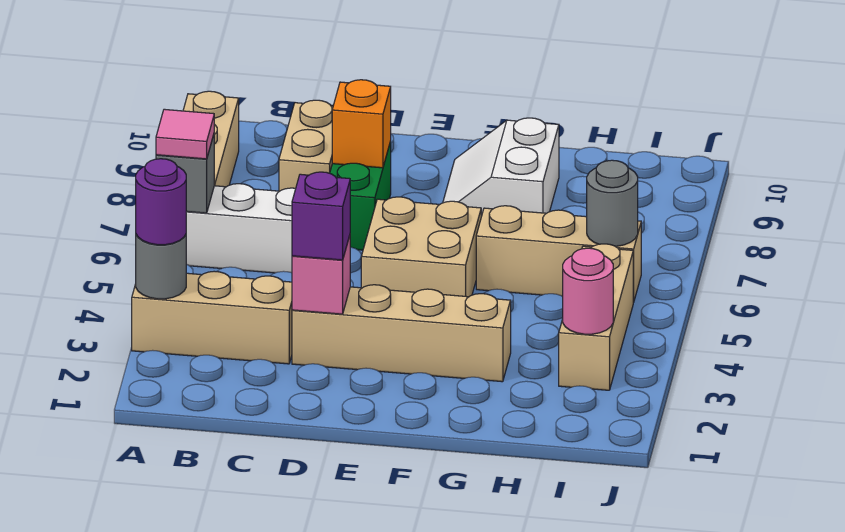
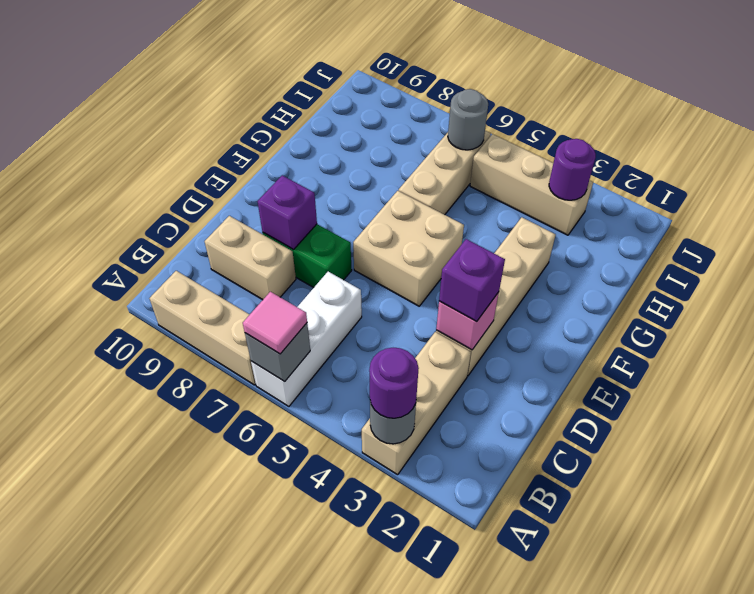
orange 1x1 brick [332,80,391,168] -> purple 1x1 brick [257,175,317,250]
white 2x2 slope [443,118,559,216] -> none
pink 1x1 round brick [563,248,613,334] -> purple 1x1 round brick [549,139,596,200]

